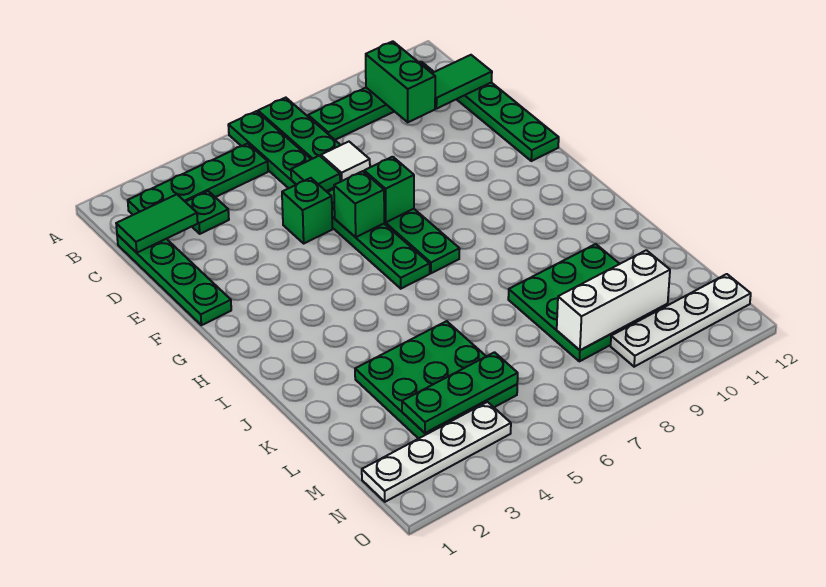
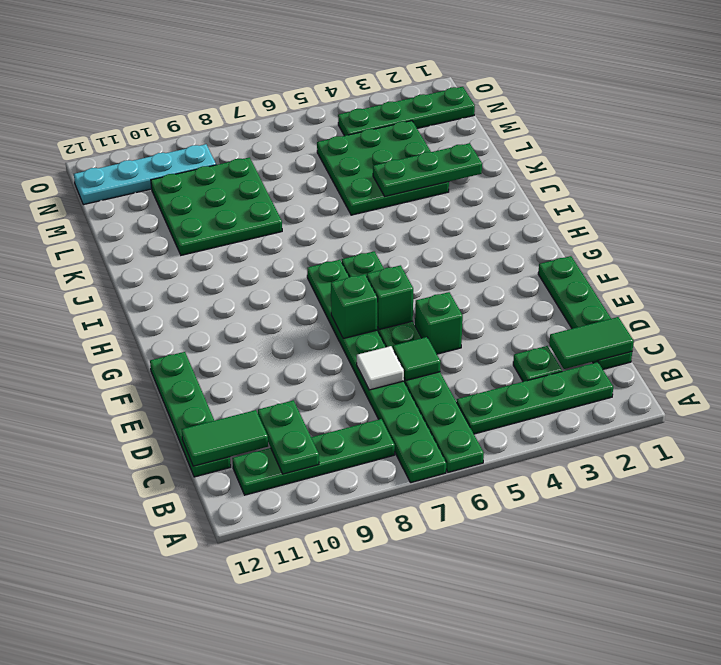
green 1x2 brick [366,41,435,122] -> green 1x2 plate [258,400,319,474]
green 1x3 plate [402,352,518,433] -> green 1x3 plate moved to [373,143,482,196]
white 1x3 brick [557,250,670,350] -> none
white 1x4 plate [362,402,511,502] -> green 1x4 plate [338,87,475,136]
white 1x4 plate [611,274,751,367] -> cyan 1x4 plate [74,144,216,205]

